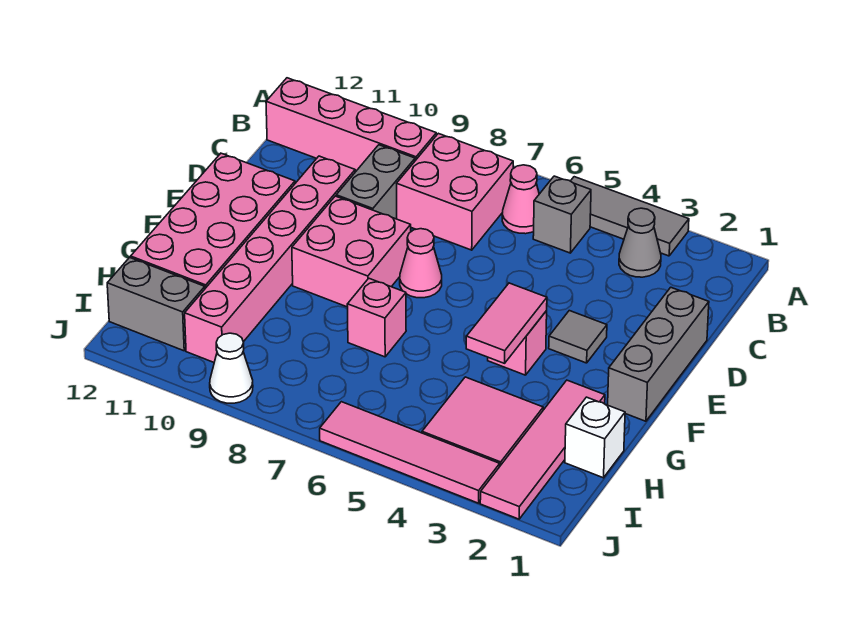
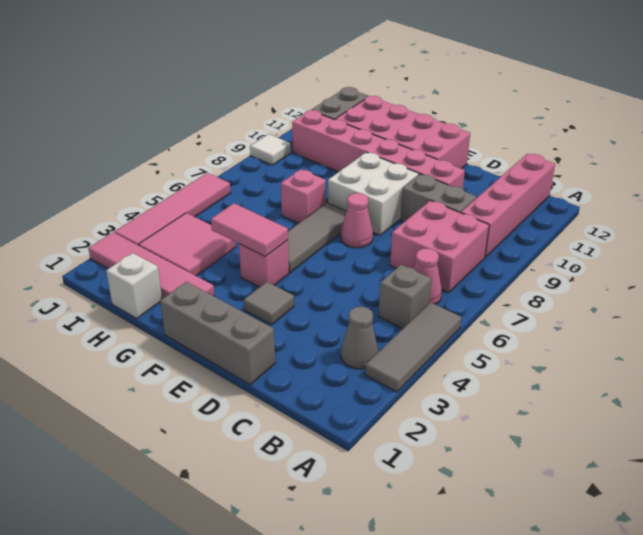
pink 2x2 brick [292,196,411,307] -> white 2x2 brick [328,152,419,235]
none -> grey 1x3 tile [288,203,347,273]
white 1x1 cone [210,333,253,403] -> white 1x1 tile [250,134,291,165]

